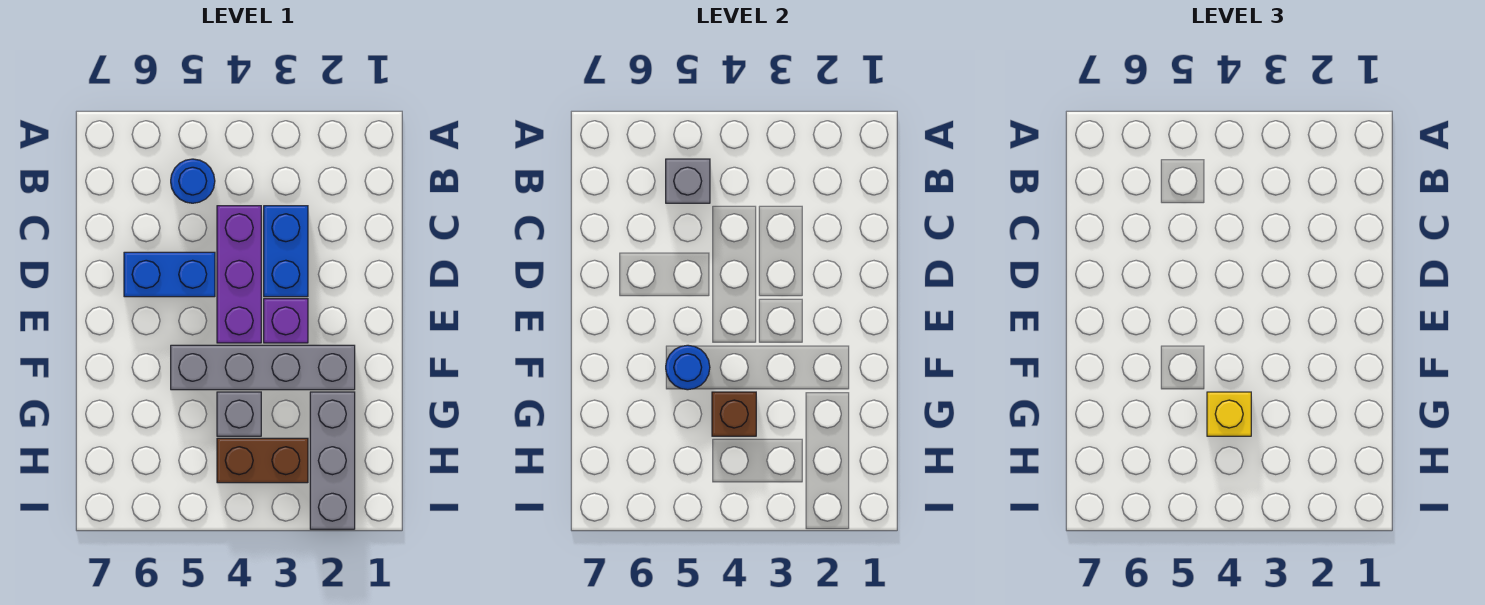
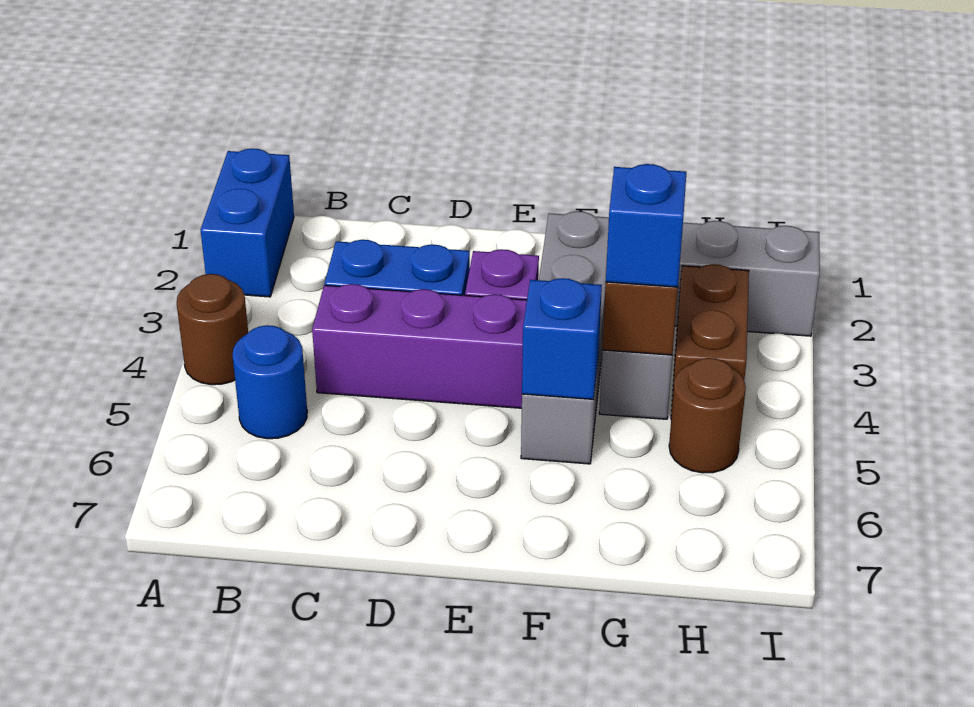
none -> brown 1x1 round brick [177,274,248,385]
grey 1x1 brick [666,159,710,203] -> none
blue 1x2 brick [124,252,215,297] -> blue 1x2 brick moved to [201,149,294,297]
blue 1x1 round brick [666,345,710,390] -> blue 1x1 brick [522,278,602,400]
yellow 1x1 brick [1207,392,1251,436] -> blue 1x1 brick [606,164,686,287]
none -> brown 1x1 round brick [669,358,746,473]

